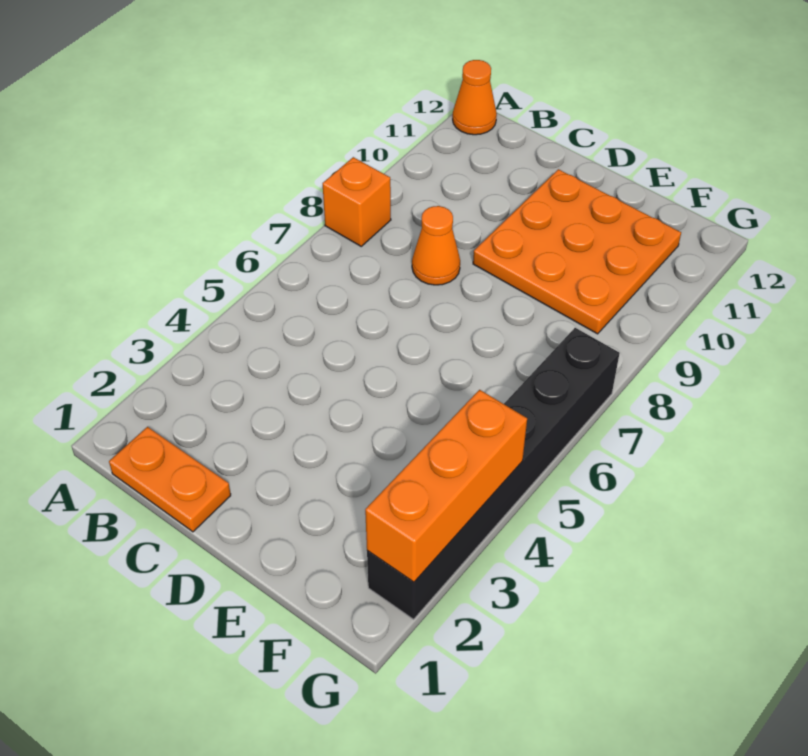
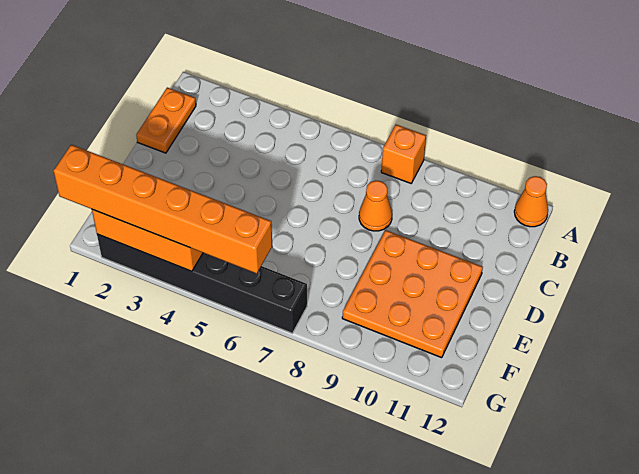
none -> orange 1x6 brick [54,145,272,273]

